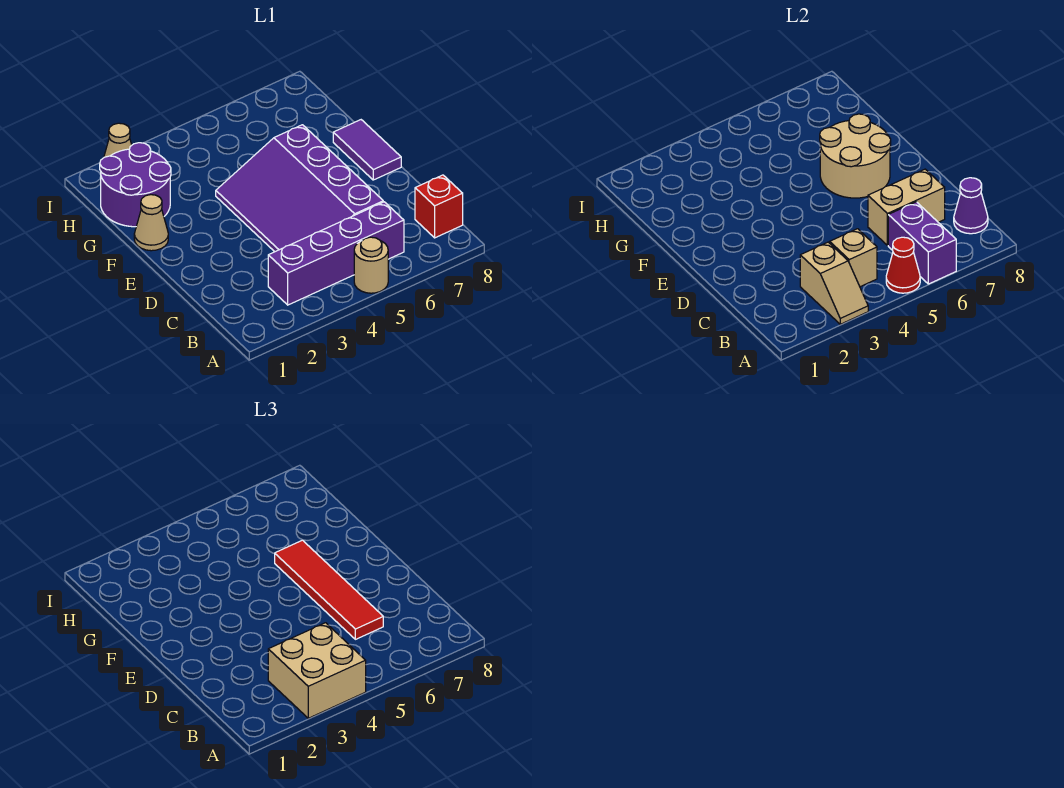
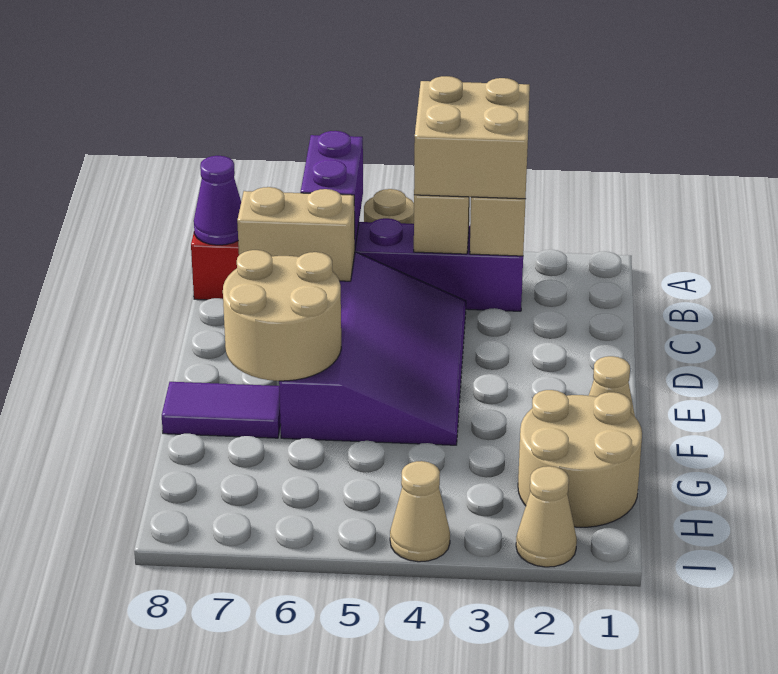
red 1x1 cone [886,237,920,293] -> none
red 1x4 tile [275,540,383,639] -> none
purple 1x2 tile [333,120,401,180] -> purple 1x2 tile turned to [162,382,281,438]
purple 2x2 round brick [100,143,171,227] -> tan 2x2 round brick [518,390,642,527]
none -> tan 1x1 cone [390,461,450,562]

